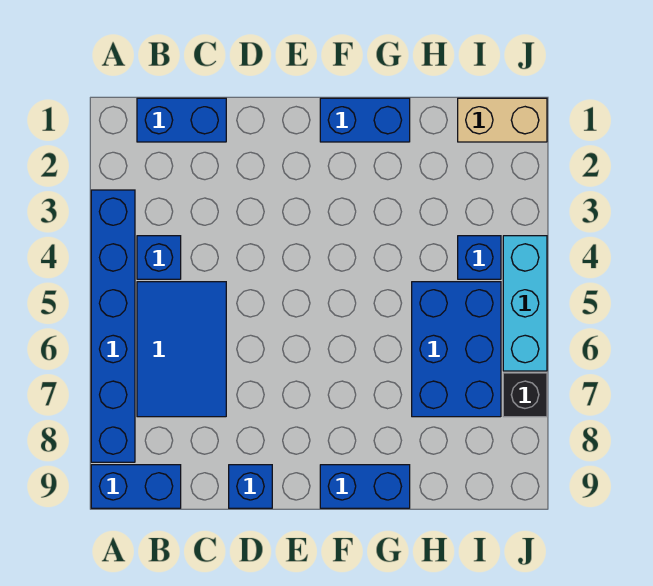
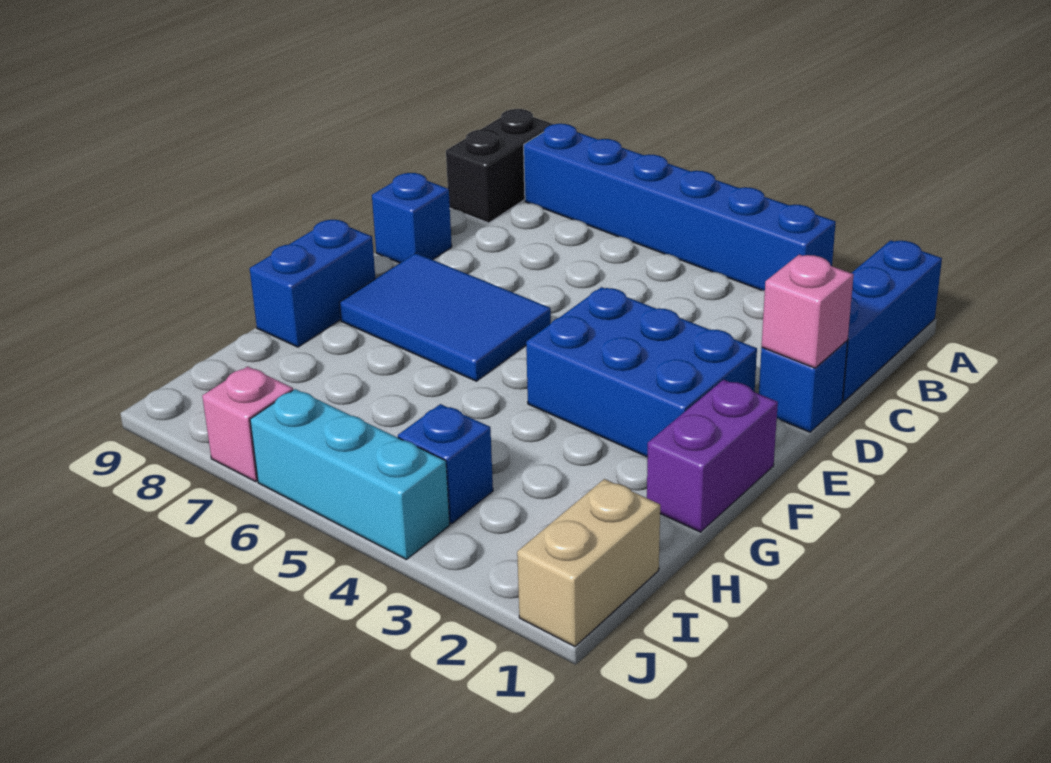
blue 1x2 brick [91,465,181,508] -> black 1x2 brick [446,109,553,223]
blue 1x2 brick [137,98,226,142] -> blue 1x3 brick [842,240,942,402]
blue 1x1 brick [137,236,181,279] -> blue 1x1 brick moved to [759,341,848,432]
blue 2x3 tile [137,282,226,417] -> blue 2x3 tile moved to [339,253,551,381]
none -> pink 1x1 brick [762,255,854,368]
blue 1x2 brick [320,98,410,142] -> purple 1x2 brick [647,380,778,532]
blue 2x3 brick [412,282,501,417] -> blue 2x3 brick moved to [526,287,757,457]
black 1x1 brick [503,373,547,417] -> pink 1x1 brick [202,366,293,482]

